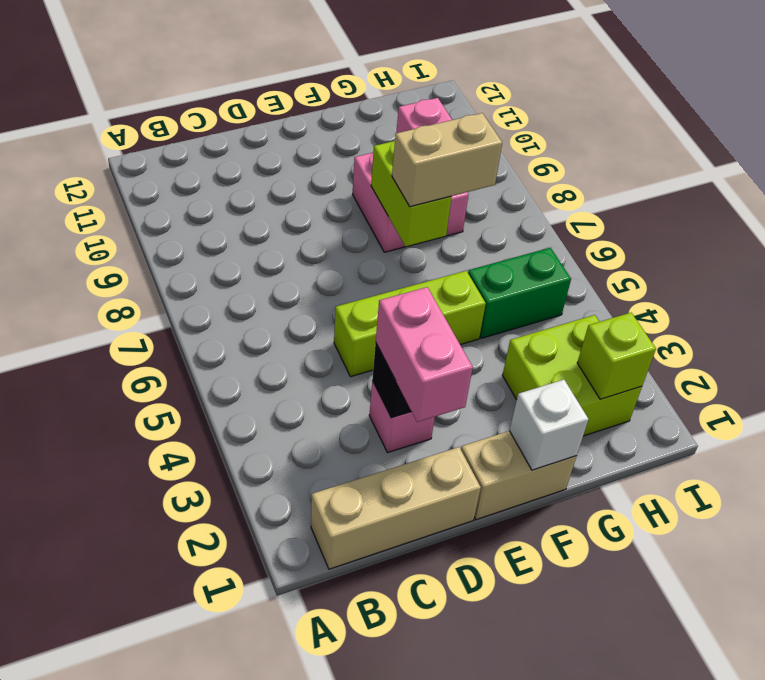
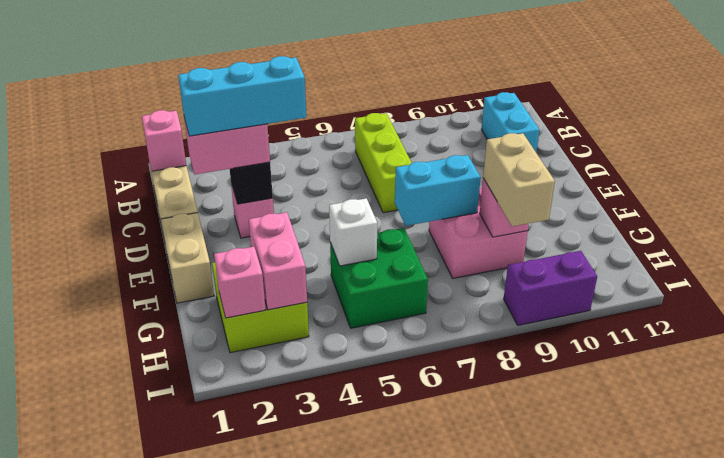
none -> pink 1x1 brick [142,110,186,171]
none -> cyan 1x2 brick [481,92,539,152]
none -> cyan 1x3 brick [178,56,306,136]
lime 1x3 brick [334,271,486,377] -> lime 1x3 brick moved to [355,113,412,213]
white 1x1 brick [509,380,589,470] -> white 1x1 brick moved to [329,198,377,266]
lime 1x2 brick [371,141,452,247] -> cyan 1x2 brick [395,155,481,226]
tan 1x2 brick [392,113,502,207] -> tan 1x2 brick moved to [483,133,555,226]
none -> pink 1x2 brick [249,212,307,310]
green 1x2 brick [468,248,571,338] -> green 2x2 brick [330,228,428,328]
lime 1x1 brick [577,313,656,399] -> pink 1x1 brick [214,247,266,318]
none -> purple 1x2 brick [504,251,597,325]

